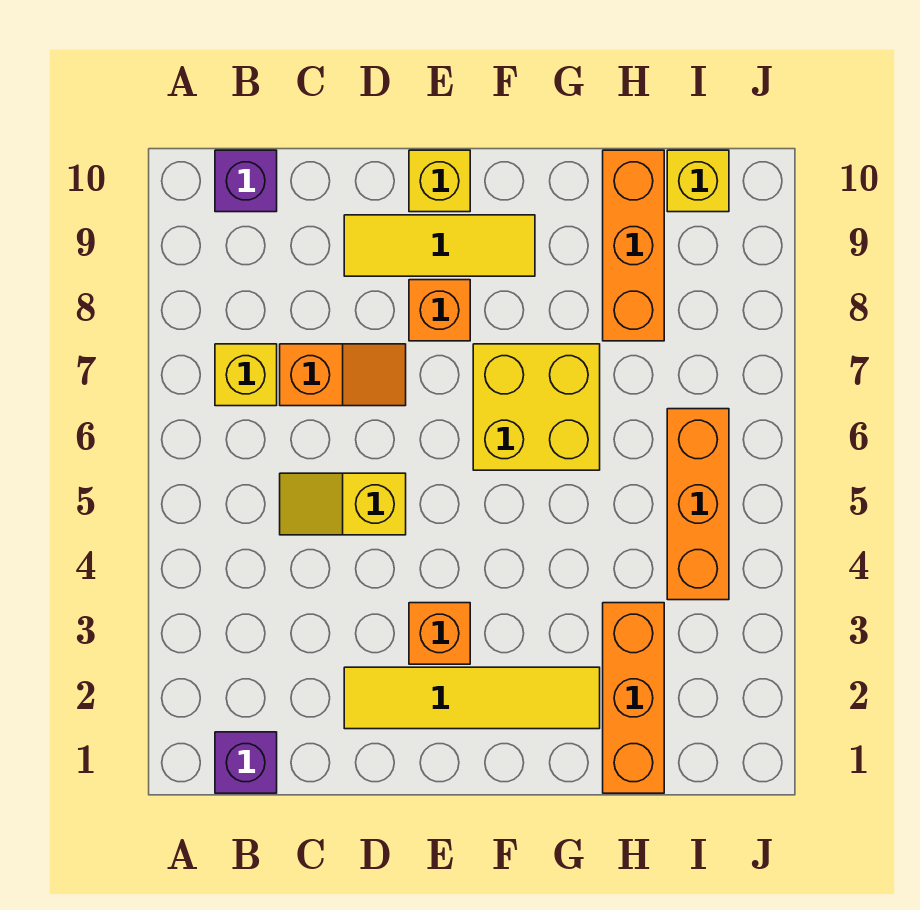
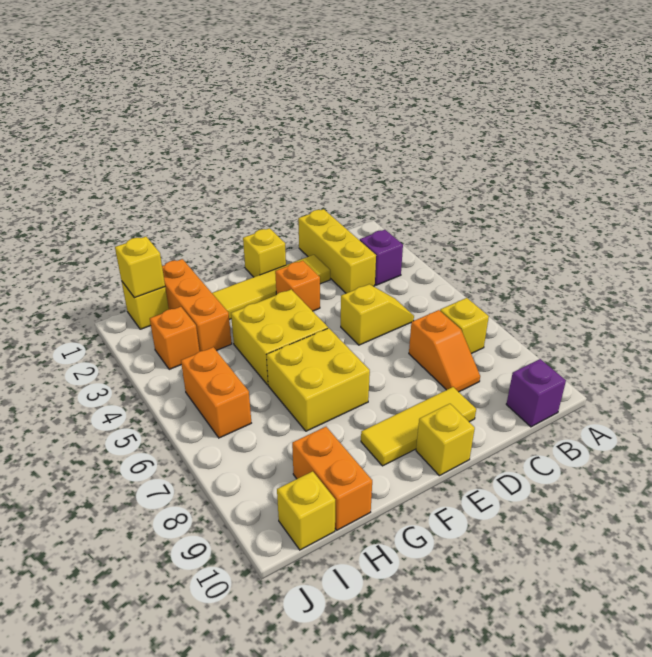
purple 1x1 brick [215,732,277,793] -> purple 1x1 brick moved to [360,230,403,285]
none -> yellow 1x3 brick [298,209,376,293]
orange 1x2 slope [280,344,406,406] -> orange 1x2 slope turned to [409,310,480,392]
none -> yellow 1x1 brick [243,228,286,277]
orange 1x1 brick [409,280,470,341] -> orange 1x1 brick moved to [150,307,199,369]
none -> yellow 2x2 brick [231,289,328,385]
orange 1x3 brick [603,150,664,341] -> orange 1x2 brick [292,427,372,530]
none -> yellow 1x1 brick [122,282,169,329]
none -> yellow 1x1 brick [115,237,165,298]
orange 1x3 brick [667,409,729,600] -> orange 1x2 brick [181,347,251,438]

